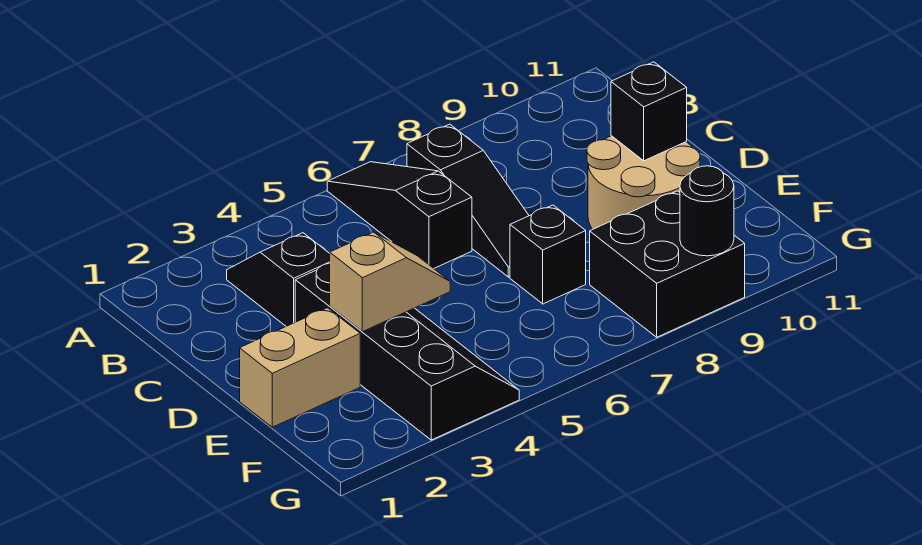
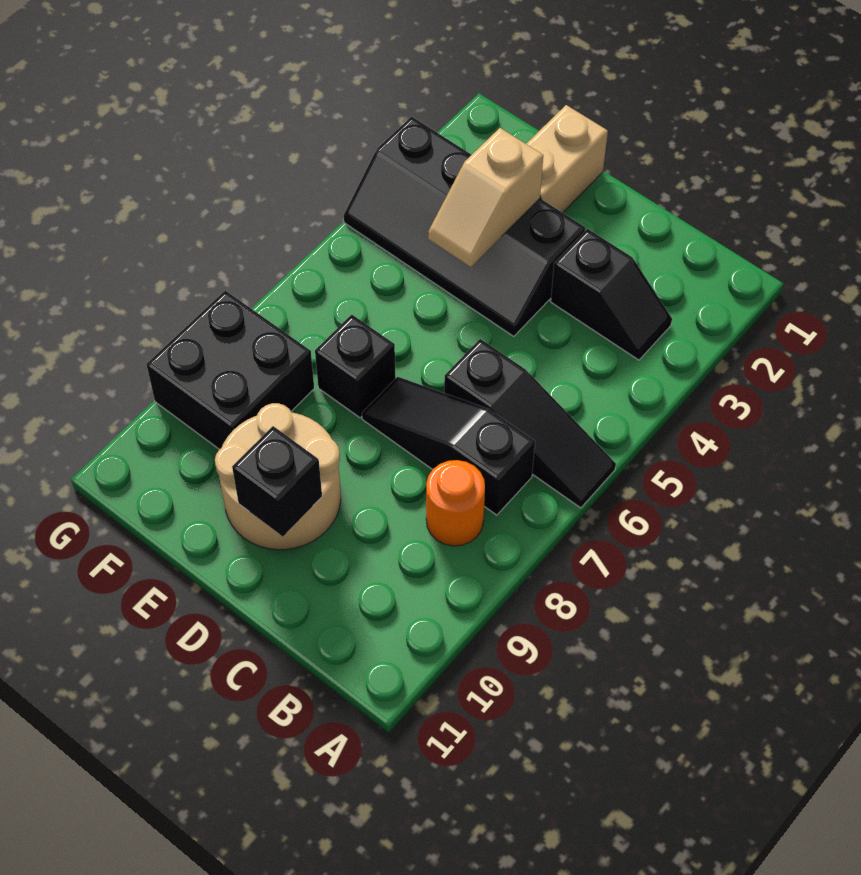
none -> orange 1x1 round brick [426,460,485,546]
black 1x1 round brick [680,166,734,256] -> none

